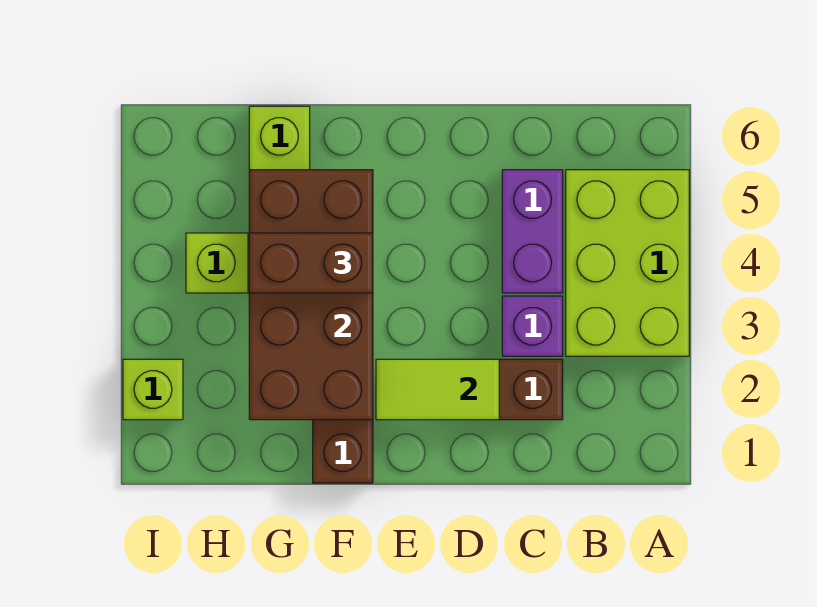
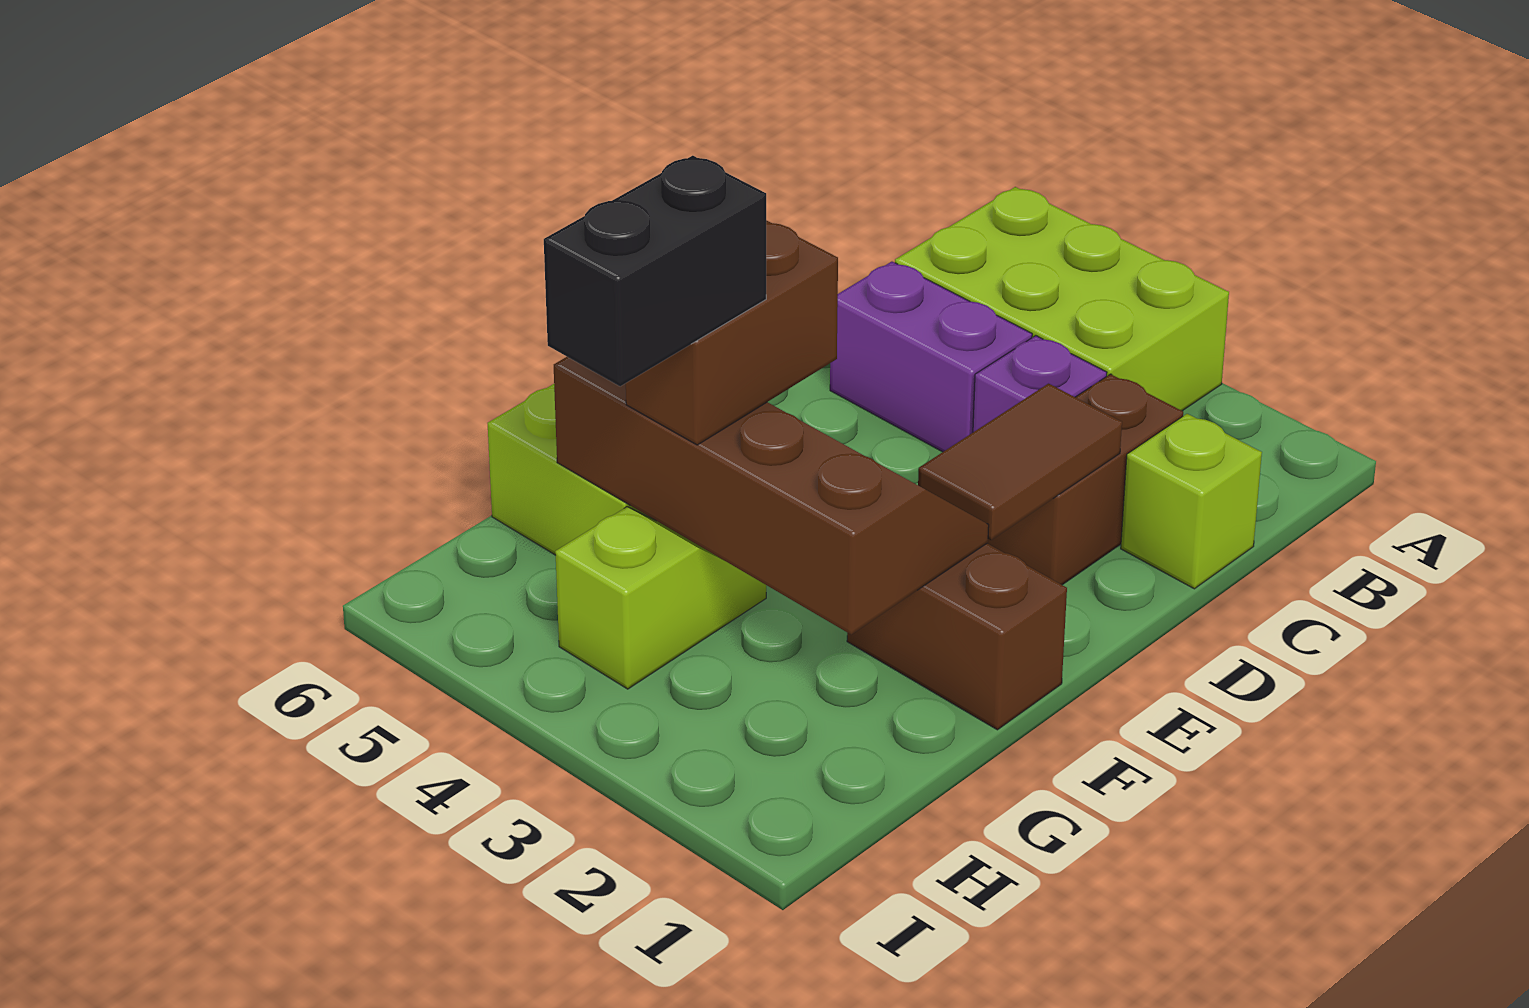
lime 1x2 tile [376,359,499,420] -> brown 1x2 tile [918,384,1122,540]
brown 2x4 brick [249,170,373,420] -> brown 2x4 slope [554,357,989,635]
none -> black 1x2 brick [544,156,766,386]
lime 1x1 brick [123,359,183,420] -> lime 1x1 brick moved to [1121,414,1262,589]

